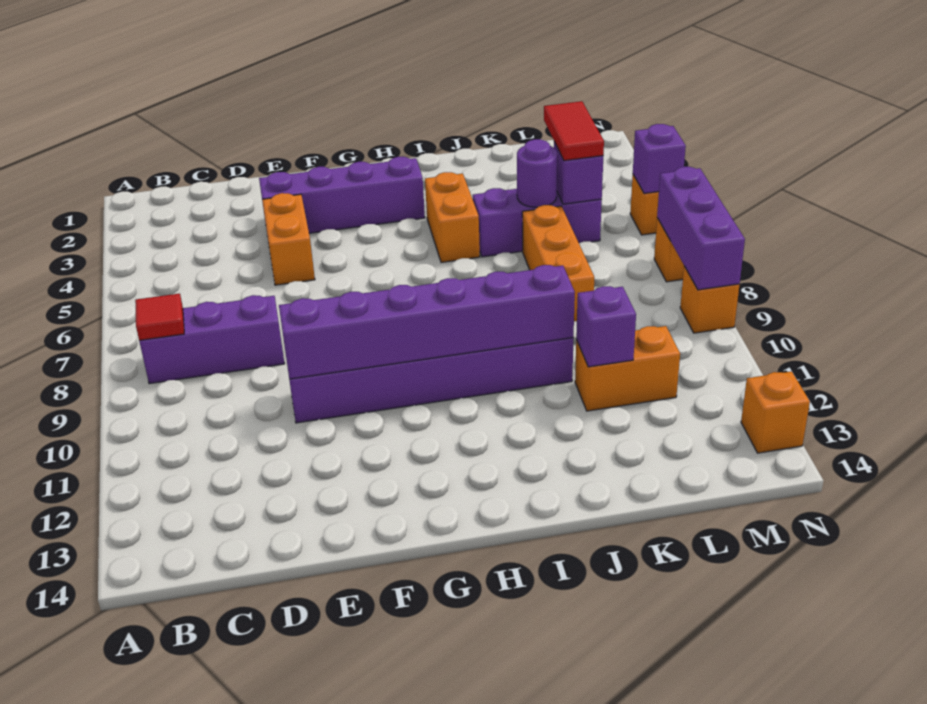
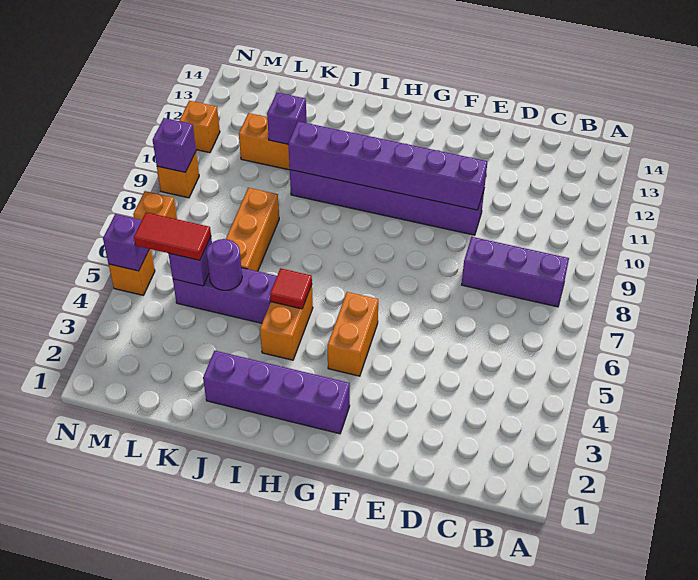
red 1x1 tile [135,294,184,340] -> red 1x1 tile moved to [270,268,312,309]
purple 1x4 brick [259,157,425,233] -> purple 1x4 brick moved to [203,351,350,434]
orange 1x2 brick [262,193,315,285] -> orange 1x2 brick moved to [328,292,378,376]
red 1x2 tile [544,101,604,161] -> red 1x2 tile turned to [134,212,211,260]
purple 1x3 brick [657,167,745,290] -> purple 1x1 brick [153,118,196,172]
orange 1x1 brick [741,371,810,453] -> orange 1x1 brick moved to [179,101,220,153]

